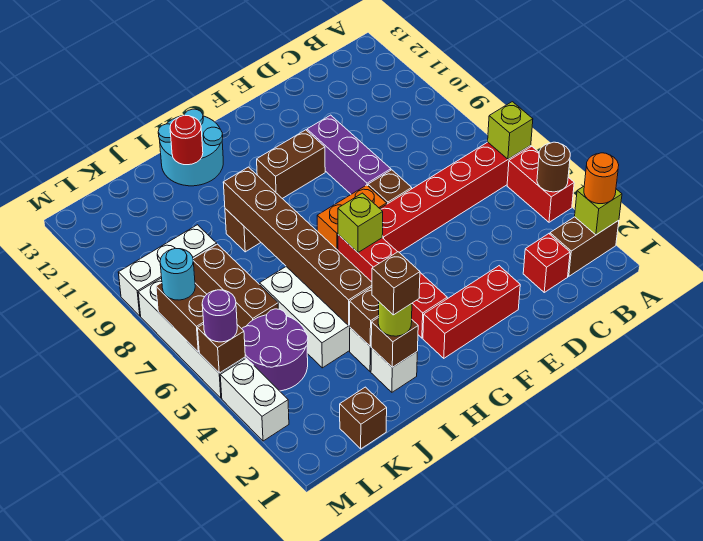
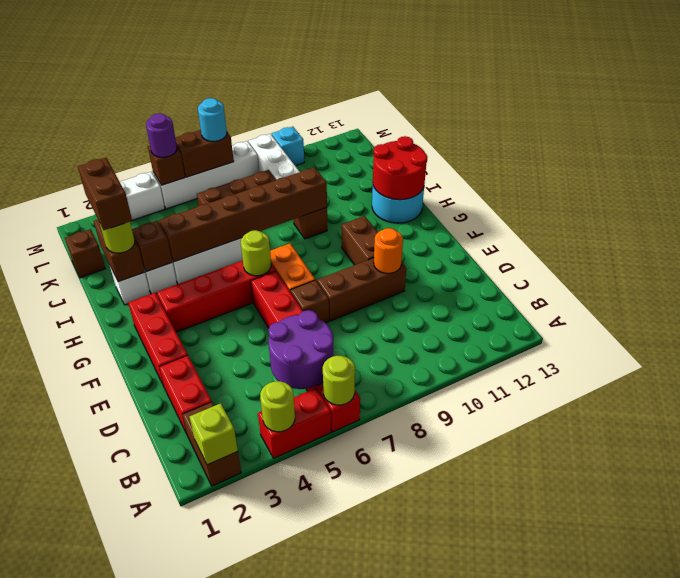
orange 1x1 round brick [584,153,619,204] -> orange 1x1 round brick moved to [374,228,403,273]
brown 1x1 round brick [537,142,570,192] -> lime 1x1 round brick [260,381,295,432]
lime 1x1 brick [488,102,533,159] -> lime 1x1 round brick [323,356,355,405]
red 1x1 brick [523,234,570,292] -> red 1x2 brick [159,355,212,434]
purple 1x3 brick [307,115,391,194] -> brown 1x3 brick [317,258,406,321]
lime 1x1 brick [338,193,383,252] -> lime 1x1 round brick [241,230,271,276]
brown 1x1 brick [371,317,418,367] -> brown 1x2 brick [93,220,145,282]
brown 1x1 brick [372,252,420,315] -> brown 1x2 brick [78,158,132,230]
red 1x1 round brick [170,115,203,165] -> red 2x2 round brick [373,136,427,200]
purple 2x2 round brick [242,309,308,391] -> purple 2x2 round brick moved to [268,310,333,389]
none -> cyan 1x1 brick [272,127,304,166]

